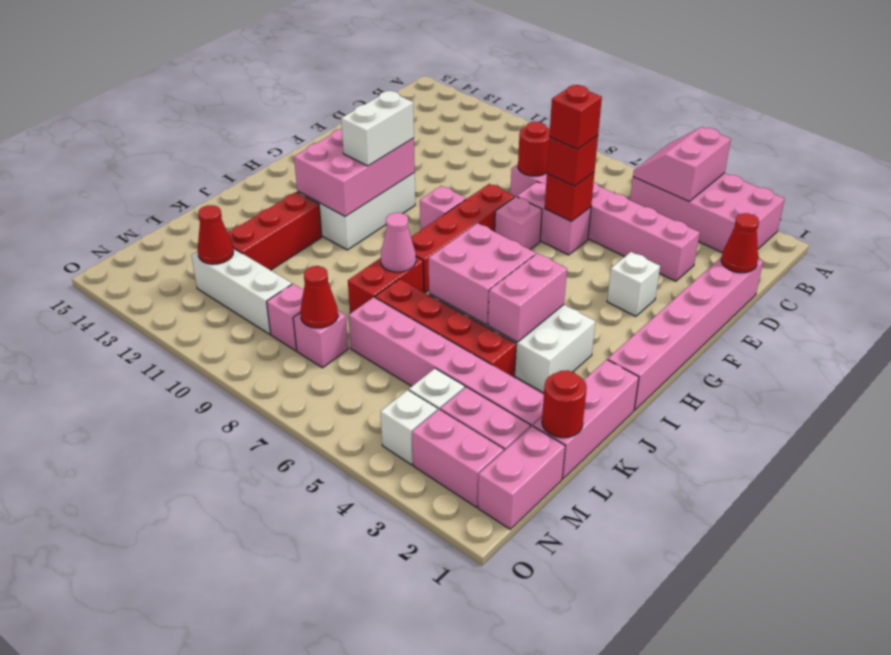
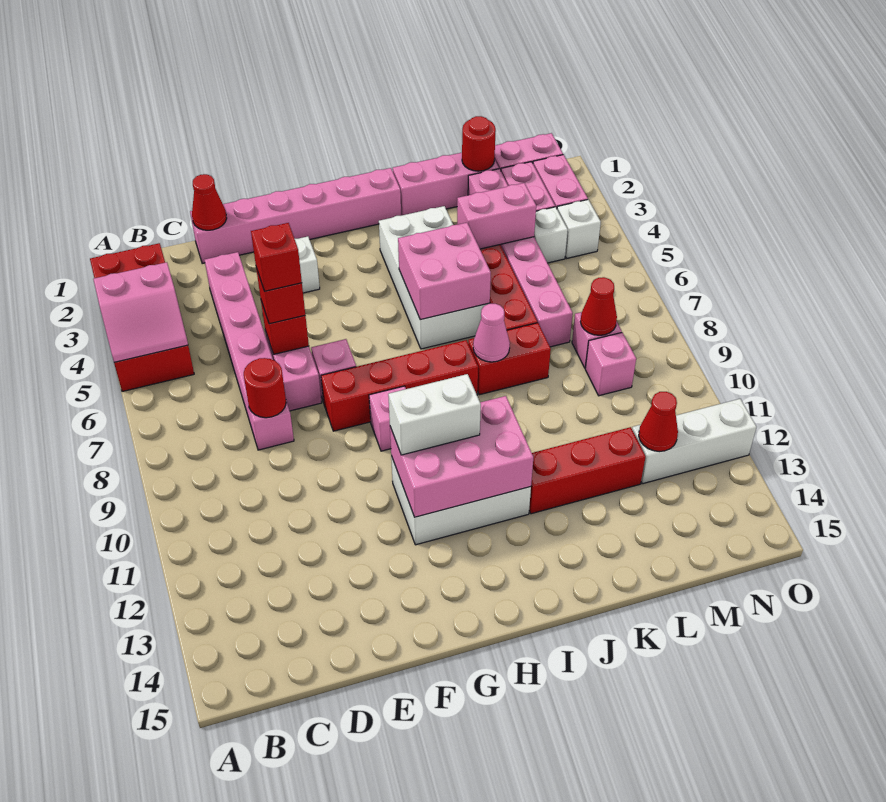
pink 2x4 brick [630,173,785,253] -> red 2x4 brick [90,243,194,392]
pink 1x2 brick [488,253,567,342] -> pink 1x2 brick moved to [457,183,536,249]
white 1x3 brick [191,248,292,334] -> white 1x3 brick turned to [632,399,756,484]

